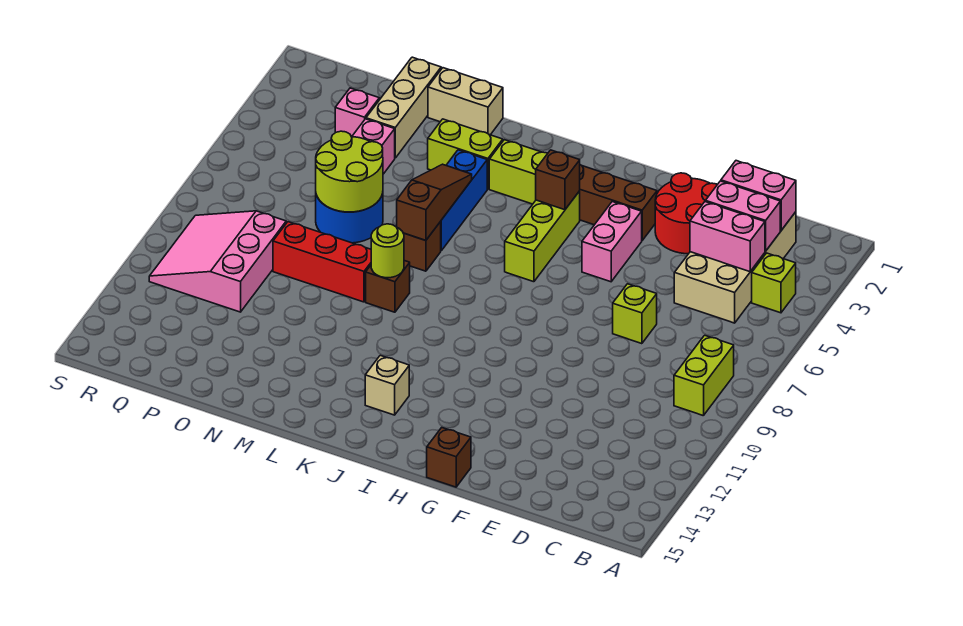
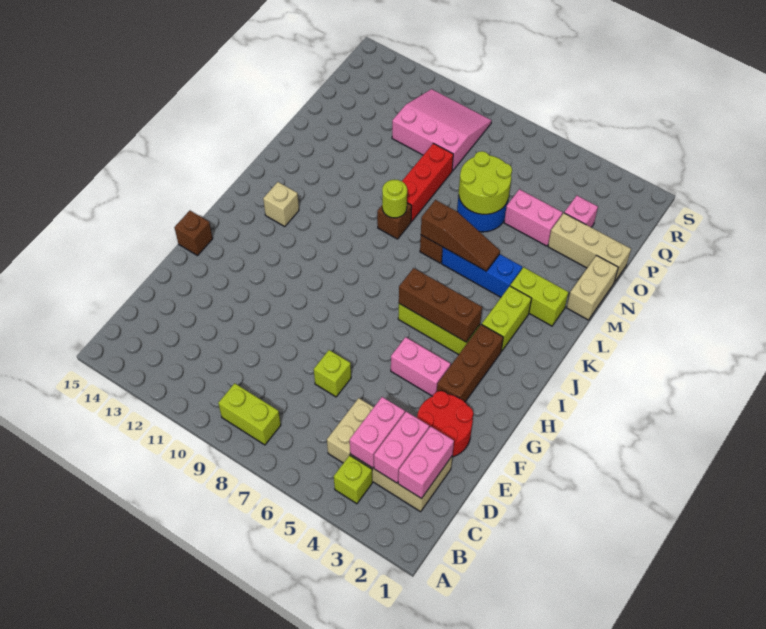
brown 1x1 brick [536,150,580,210] -> brown 1x3 brick [399,268,482,342]
lime 1x2 brick [428,119,503,189] -> lime 1x2 brick turned to [510,267,569,326]

